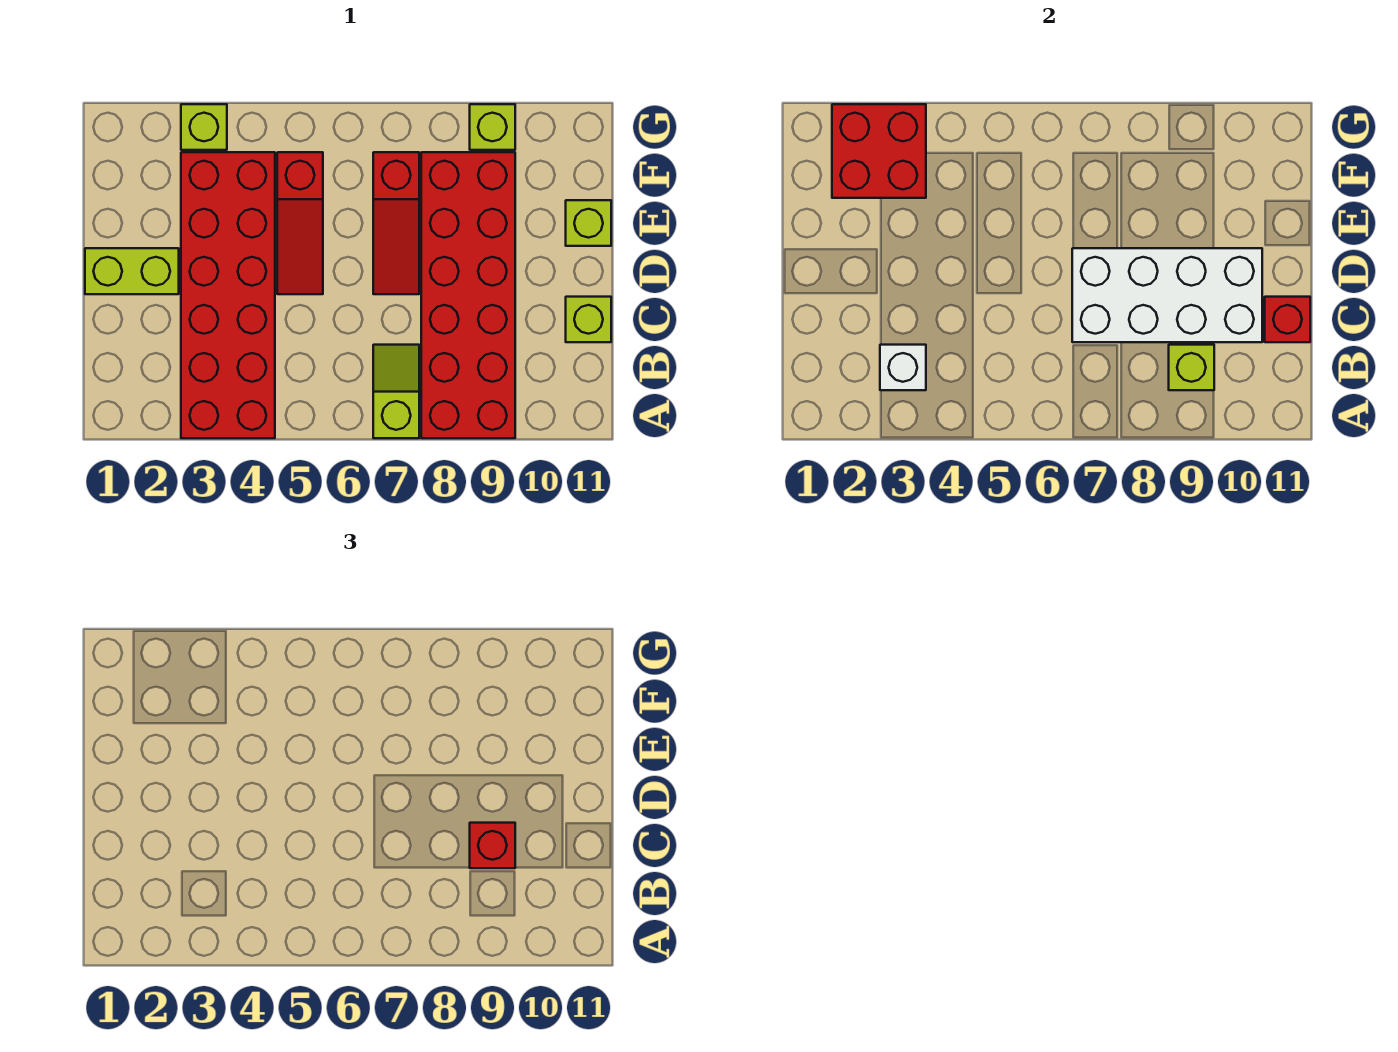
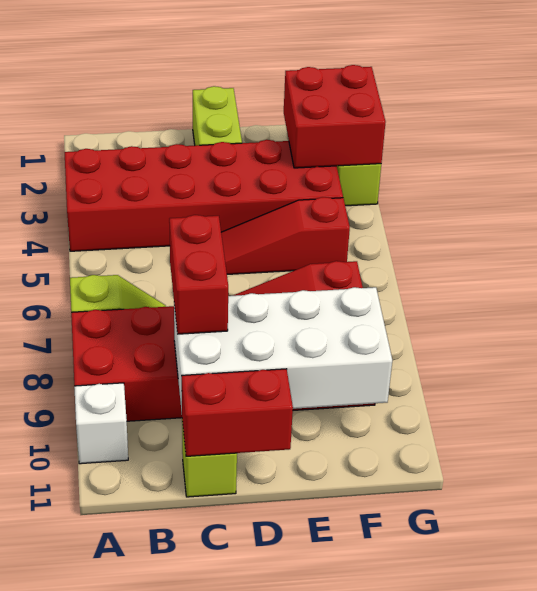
white 1x1 brick [880,345,926,390] -> white 1x1 brick moved to [74,383,128,464]
lime 1x1 brick [1169,345,1214,390] -> none
white 2x4 brick [1072,248,1262,342] -> white 2x4 brick turned to [174,287,392,412]
red 1x1 brick [470,823,515,868] -> red 1x2 brick [169,215,228,334]
red 1x1 brick [1265,297,1310,342] -> red 1x2 brick [182,369,293,456]
lime 1x1 brick [566,200,611,246] -> none
lime 1x1 brick [470,104,515,150] -> none

